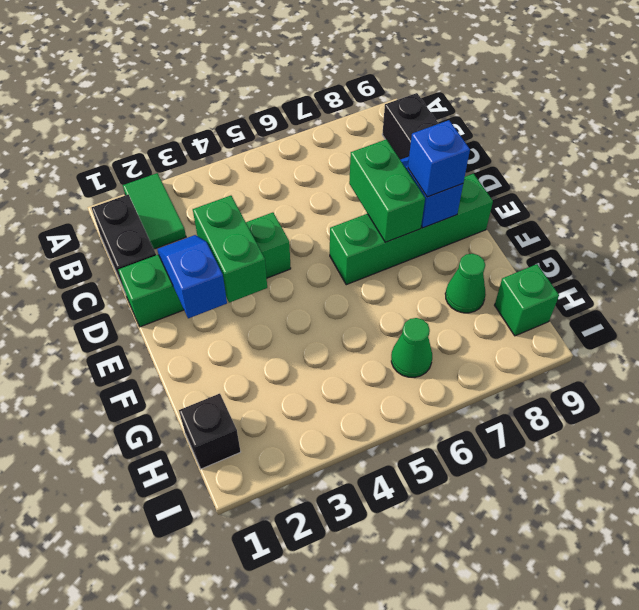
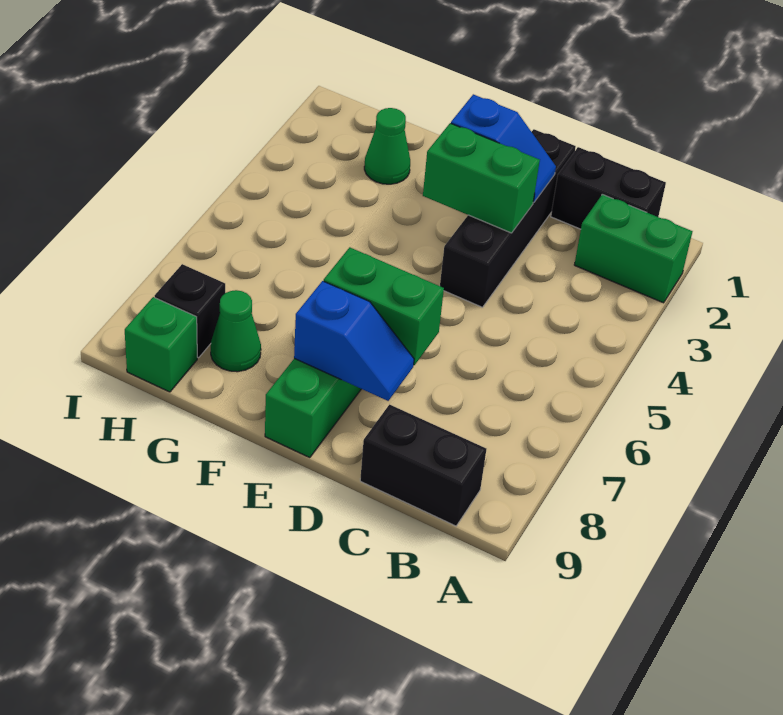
green 1x2 tile [123,173,186,249] -> green 1x2 brick [574,194,692,303]
green 1x4 brick [118,213,291,327] -> black 1x4 brick [440,129,576,307]
blue 1x1 brick [408,120,470,197] -> none
black 1x1 brick [179,394,241,469] -> black 1x1 brick moved to [155,264,225,358]
green 1x1 cone [391,318,432,377] -> green 1x1 cone moved to [364,108,410,184]

